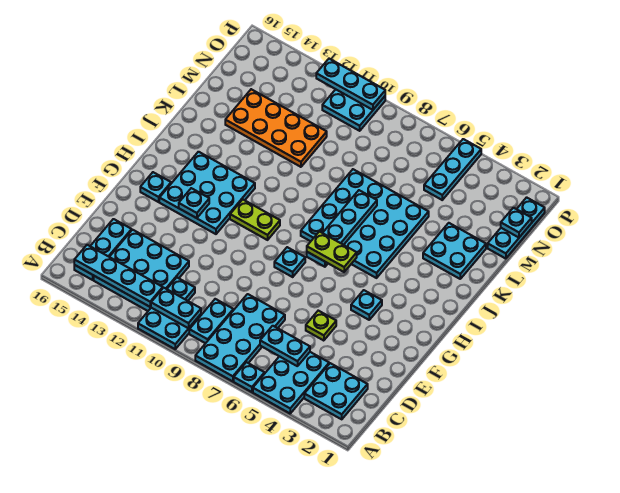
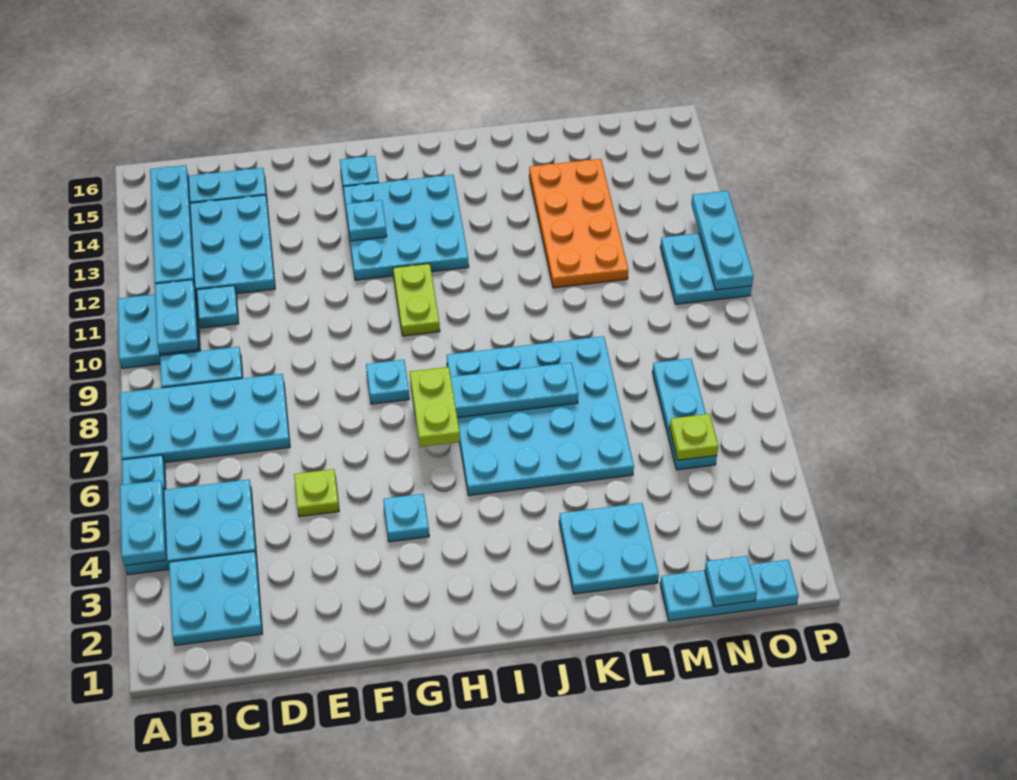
cyan 1x2 plate [260,326,310,366] -> cyan 1x2 plate moved to [120,480,167,566]
cyan 1x3 plate [424,139,481,200] -> cyan 1x3 plate turned to [652,358,717,470]
none -> lime 1x1 plate [670,414,718,460]

